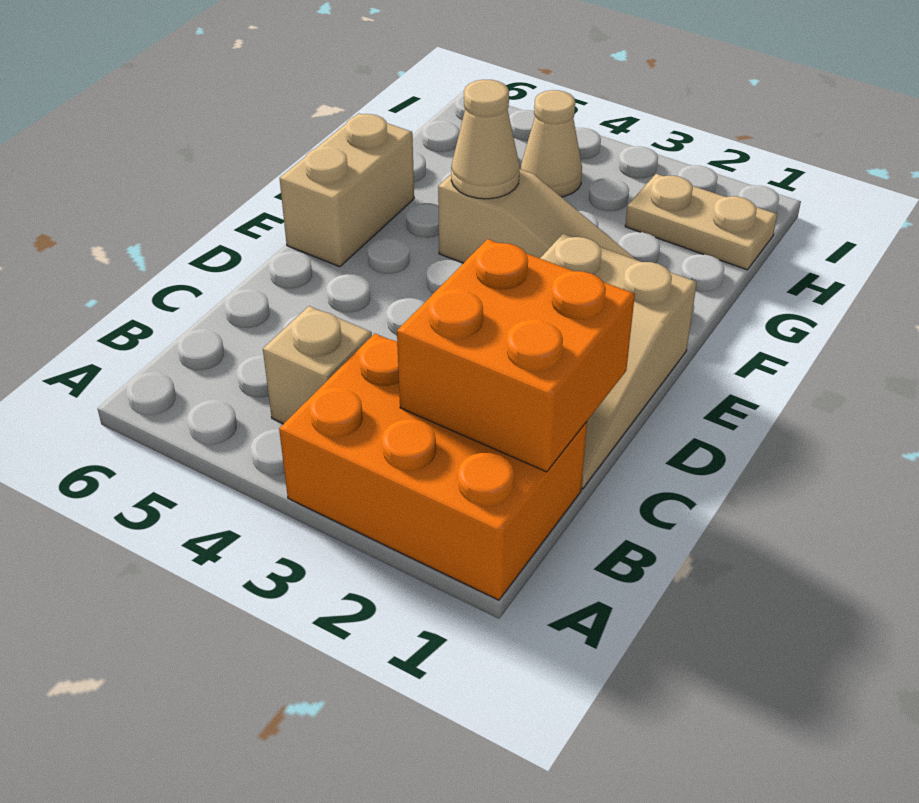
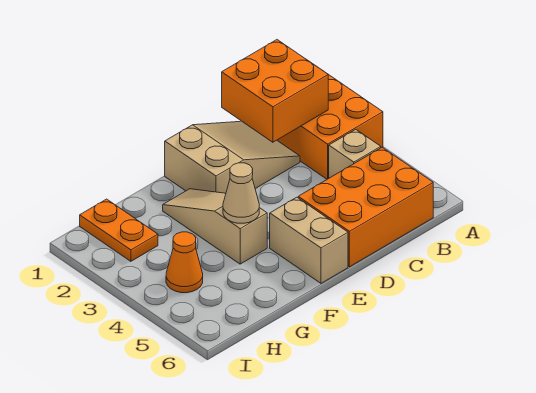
none -> orange 2x3 brick [298,148,433,267]
tan 1x2 brick [280,113,414,267] -> tan 1x2 brick turned to [270,197,348,283]
tan 1x2 plate [625,174,777,270] -> orange 1x2 plate [80,199,158,261]
tan 1x1 cone [521,90,582,197] -> orange 1x1 cone [166,232,203,293]

